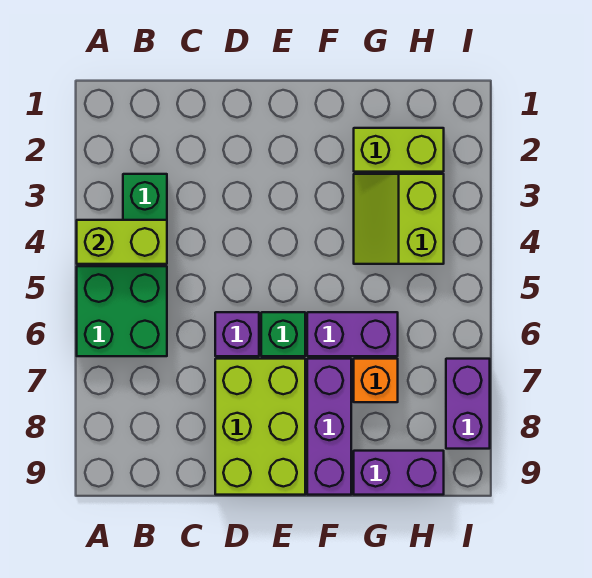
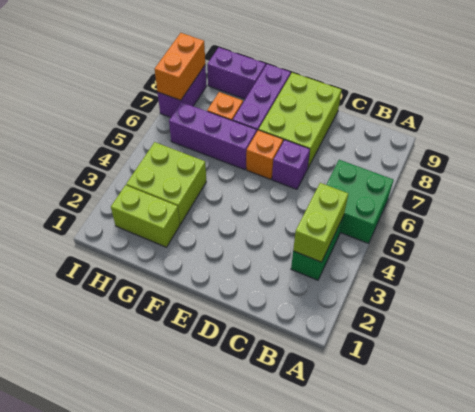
lime 1x2 brick [77,220,167,264] -> lime 1x2 brick turned to [293,183,348,262]
green 1x1 brick [261,312,305,356] -> orange 1x1 brick [246,130,283,179]
purple 1x2 brick [307,312,398,356] -> purple 1x3 brick [169,102,257,170]
lime 2x2 slope [354,174,444,264] -> lime 2x2 brick [126,142,206,224]
none -> orange 1x2 brick [155,33,205,100]

